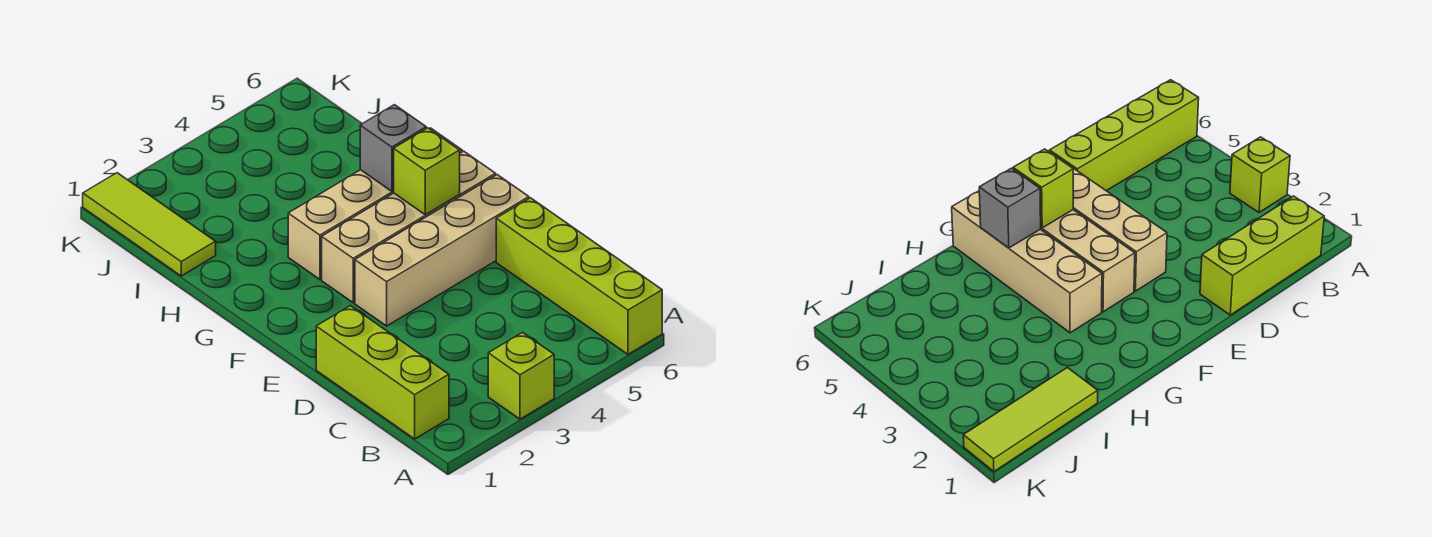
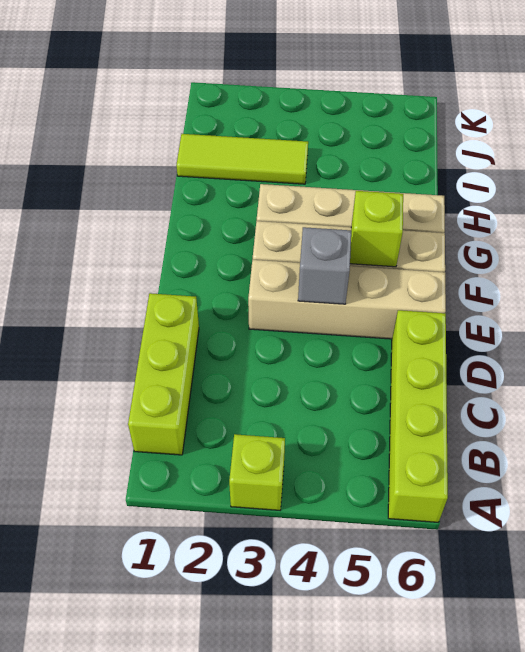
grey 1x1 brick [360,105,426,191] -> grey 1x1 brick moved to [298,227,351,304]
lime 1x3 tile [83,173,216,276] -> lime 1x3 tile turned to [176,134,308,184]

